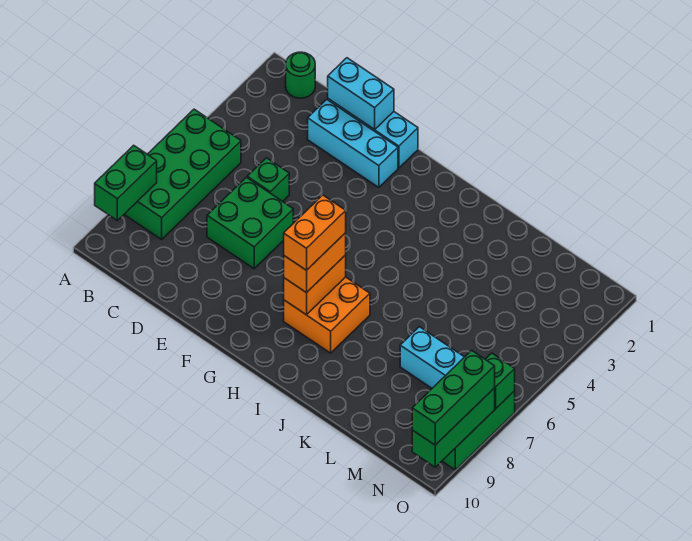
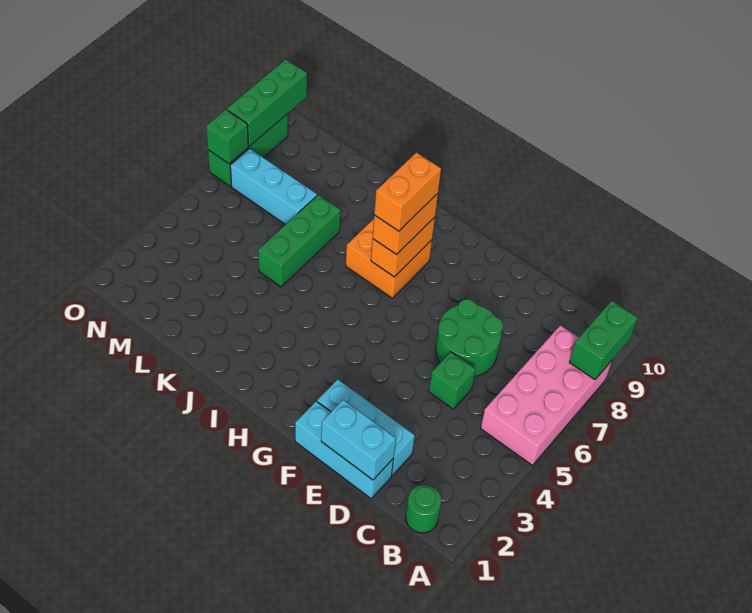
green 2x4 brick [124,109,241,239] -> pink 2x4 brick [481,325,612,465]
green 2x2 brick [207,177,293,269] -> green 2x2 round brick [436,299,503,376]
green 1x3 brick [412,350,495,445] -> green 1x3 brick moved to [258,195,340,287]

